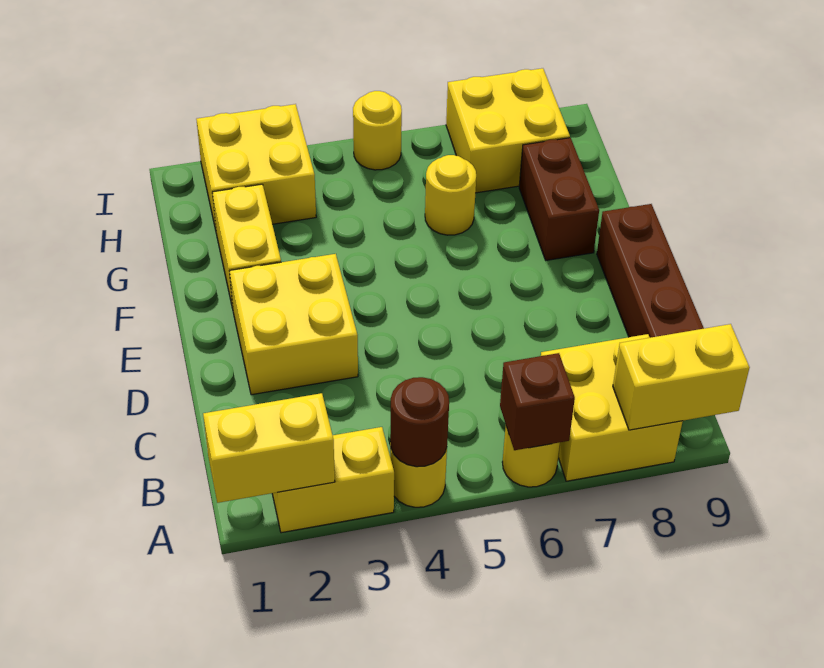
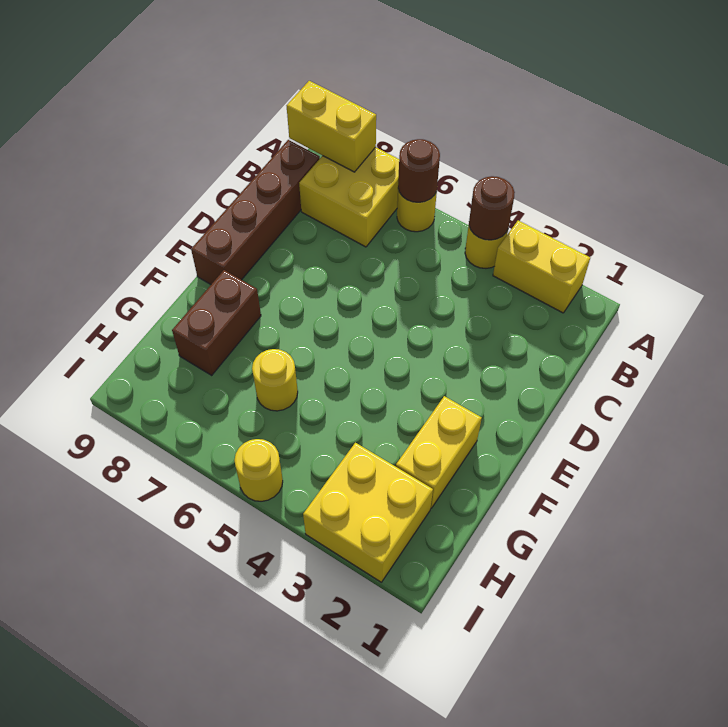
yellow 1x2 brick [203,393,335,503] -> none
brown 1x1 brick [500,353,575,450] -> brown 1x1 round brick [398,139,440,202]
yellow 2x2 brick [229,254,358,395] -> none
yellow 2x2 brick [446,68,570,193] -> none

